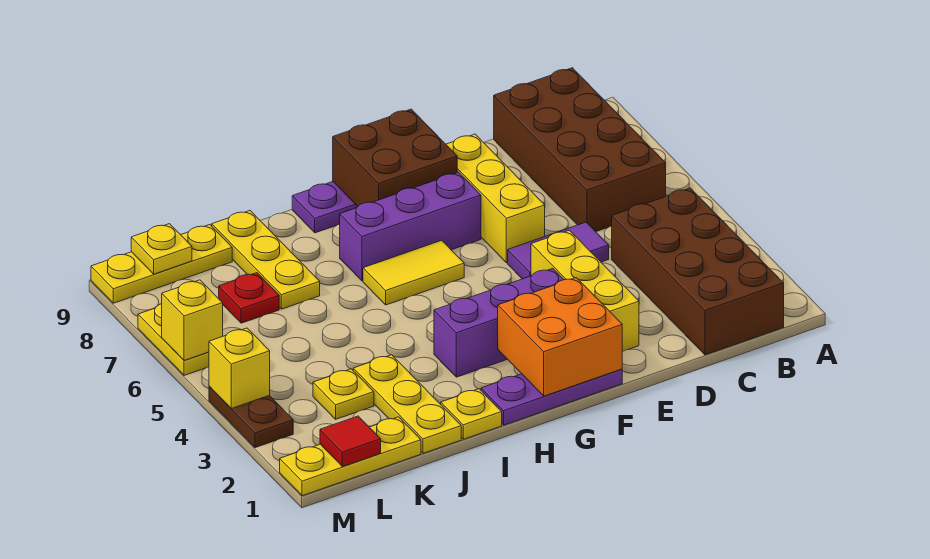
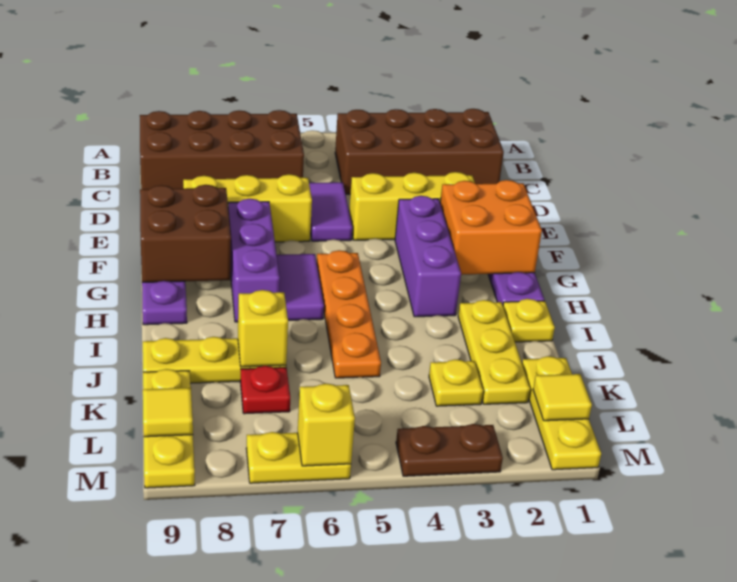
none -> orange 1x4 plate [317,250,381,378]
yellow 1x2 tile [363,240,464,305] -> purple 1x2 tile [277,254,324,320]
yellow 1x3 plate [353,355,461,453] -> yellow 1x3 plate turned to [458,300,530,404]
red 1x1 tile [320,416,381,467] -> yellow 1x1 tile [533,374,592,421]
yellow 1x1 plate [131,224,192,274] -> yellow 1x1 tile [143,388,193,437]
yellow 1x1 brick [209,328,270,409] -> yellow 1x1 brick moved to [238,290,288,367]

